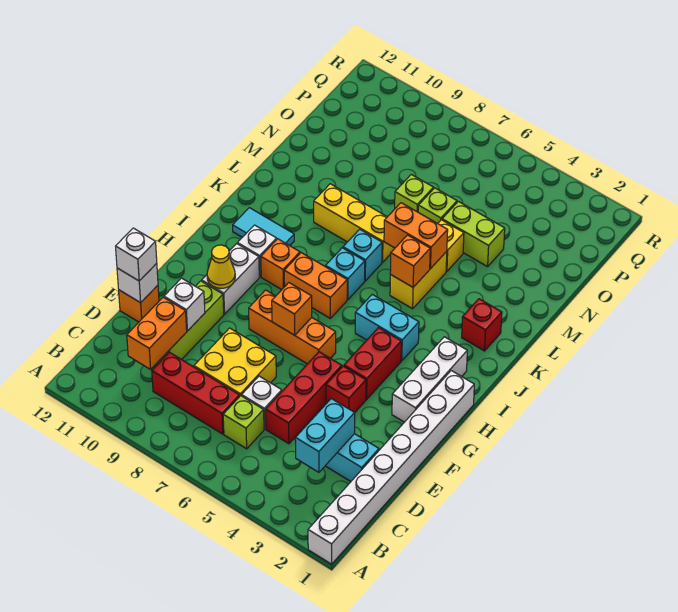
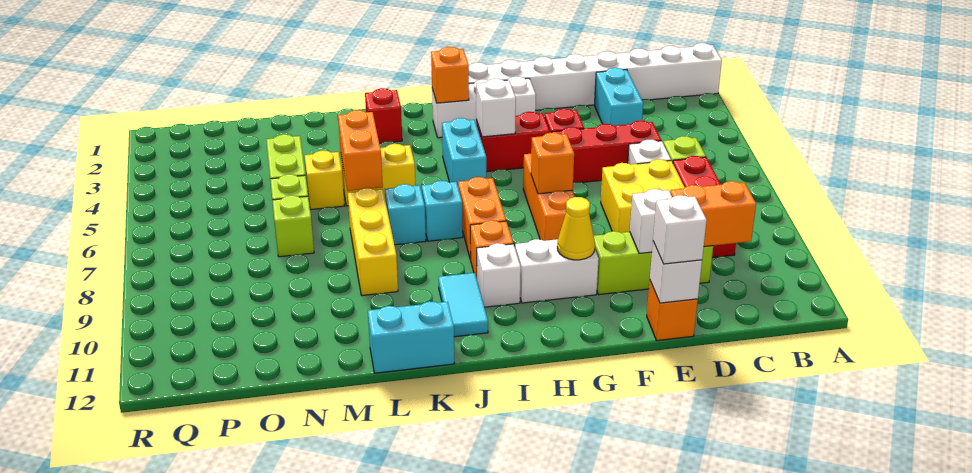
cyan 1x2 brick [295,399,355,472] -> cyan 1x2 brick moved to [368,301,455,373]
none -> white 1x1 brick [476,79,516,137]
orange 1x1 brick [390,235,430,287] -> orange 1x1 brick moved to [431,47,469,103]

